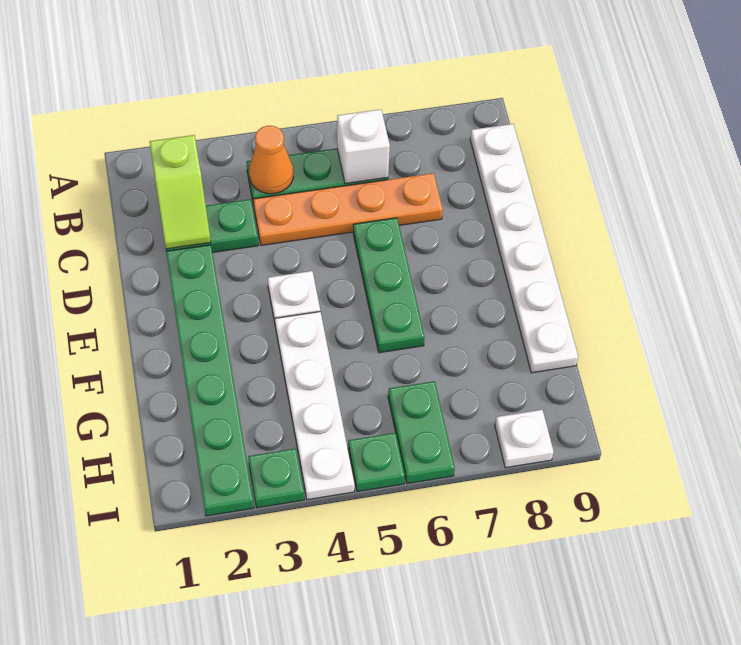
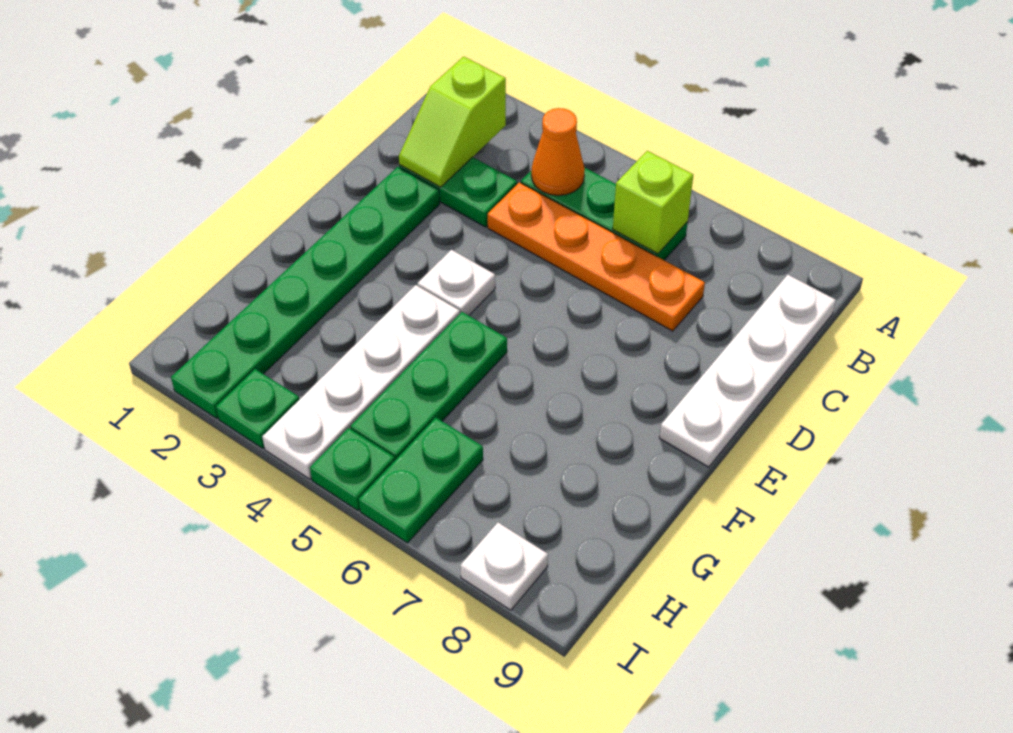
white 1x1 brick [337,109,390,184] -> lime 1x1 brick [613,151,693,254]
white 1x6 plate [470,124,578,373] -> white 1x4 plate [659,275,836,467]
green 1x3 plate [353,218,425,353] -> green 1x3 plate moved to [350,312,507,460]

